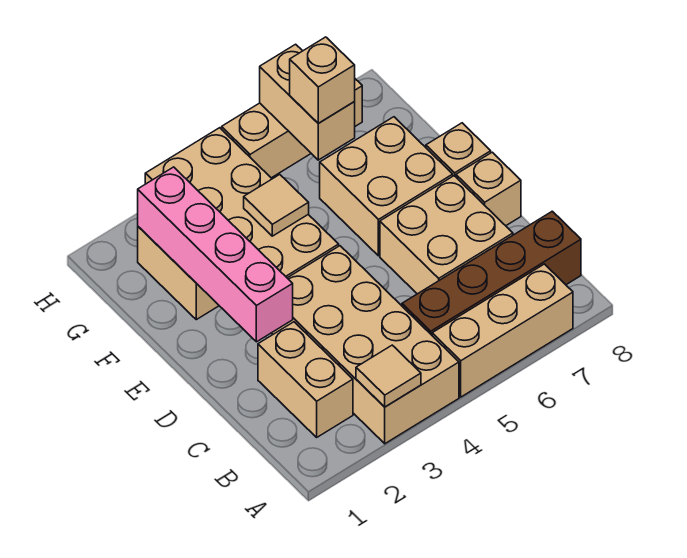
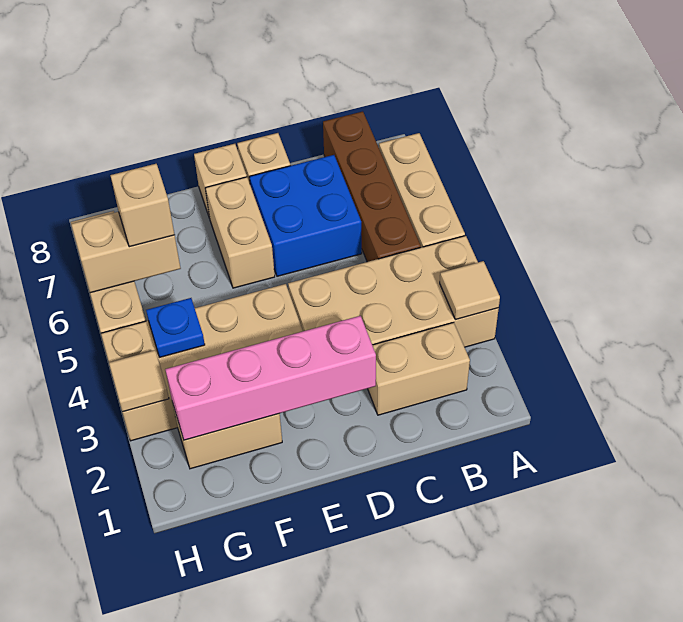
tan 2x2 brick [380,176,513,294] -> blue 2x2 brick [250,155,362,276]
tan 2x2 brick [320,117,453,256] -> tan 1x2 brick [205,177,275,288]
tan 1x1 tile [244,175,309,236] -> tan 1x1 tile moved to [109,350,169,412]
none -> blue 1x1 plate [146,298,205,357]

